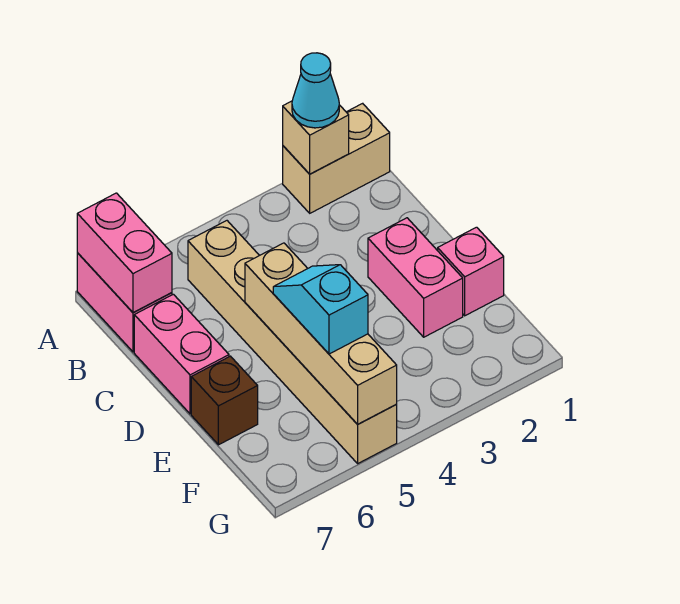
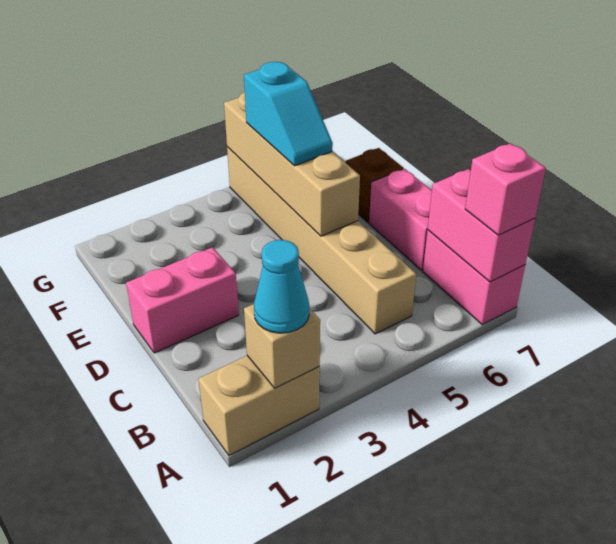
pink 1x2 brick [368,218,463,337] -> pink 1x2 brick turned to [126,247,239,353]
pink 1x1 brick [438,227,504,316] -> pink 1x1 brick moved to [465,143,546,235]

